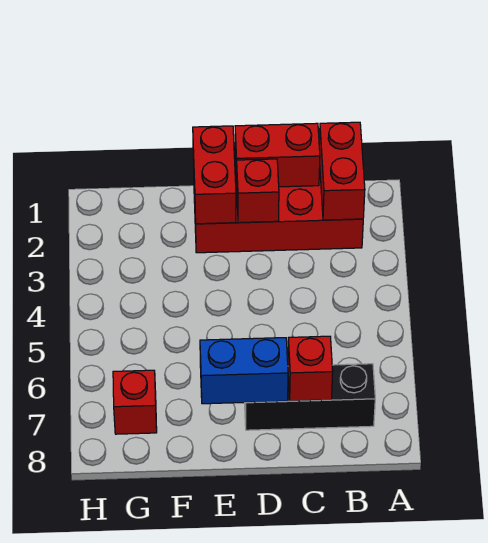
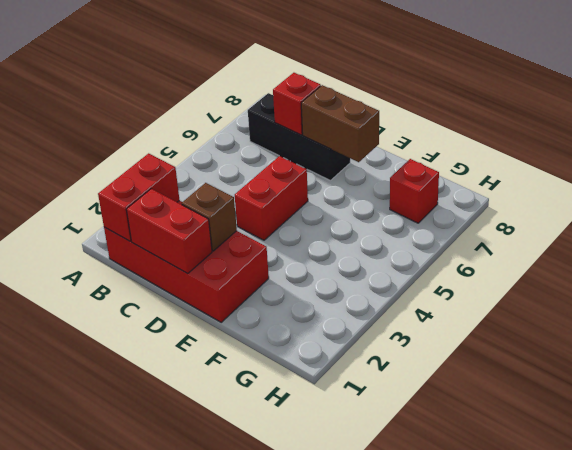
red 1x1 brick [237,159,279,223] -> brown 1x1 brick [182,183,237,251]
blue 1x2 brick [200,338,288,404] -> brown 1x2 brick [301,85,379,162]
red 1x2 brick [193,126,236,224] -> red 1x2 brick moved to [235,156,308,240]

